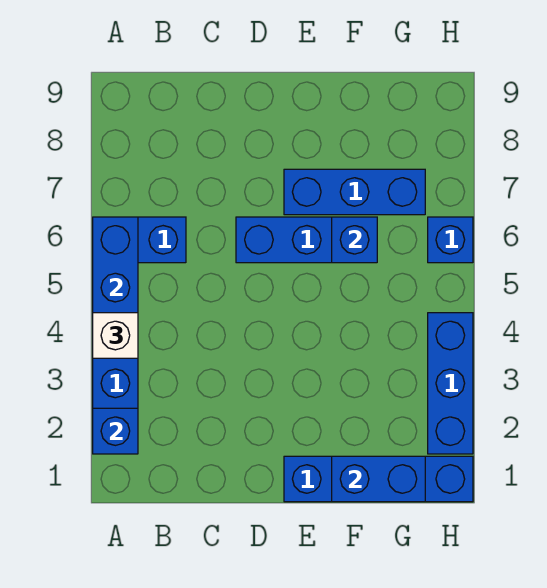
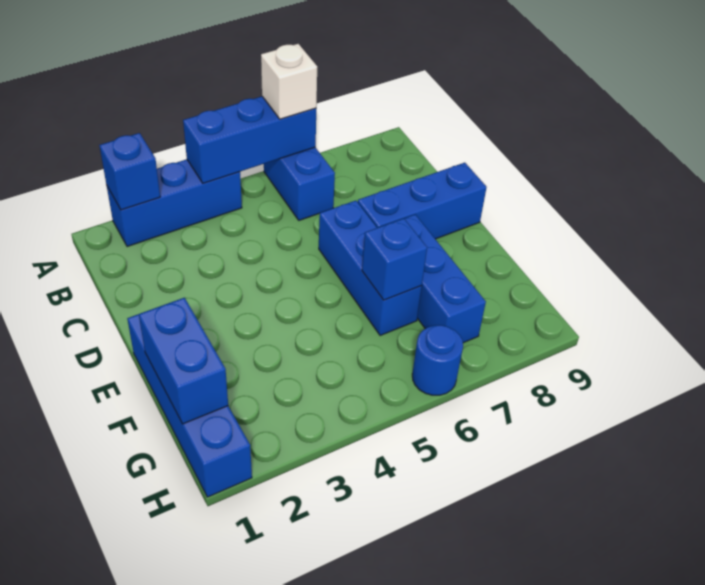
white 1x1 brick [93,313,138,358] -> white 1x1 brick moved to [261,44,317,119]
blue 1x3 brick [428,313,473,454] -> blue 1x3 brick moved to [358,163,487,239]
blue 1x1 brick [428,217,473,263] -> blue 1x1 round brick [412,325,463,395]

